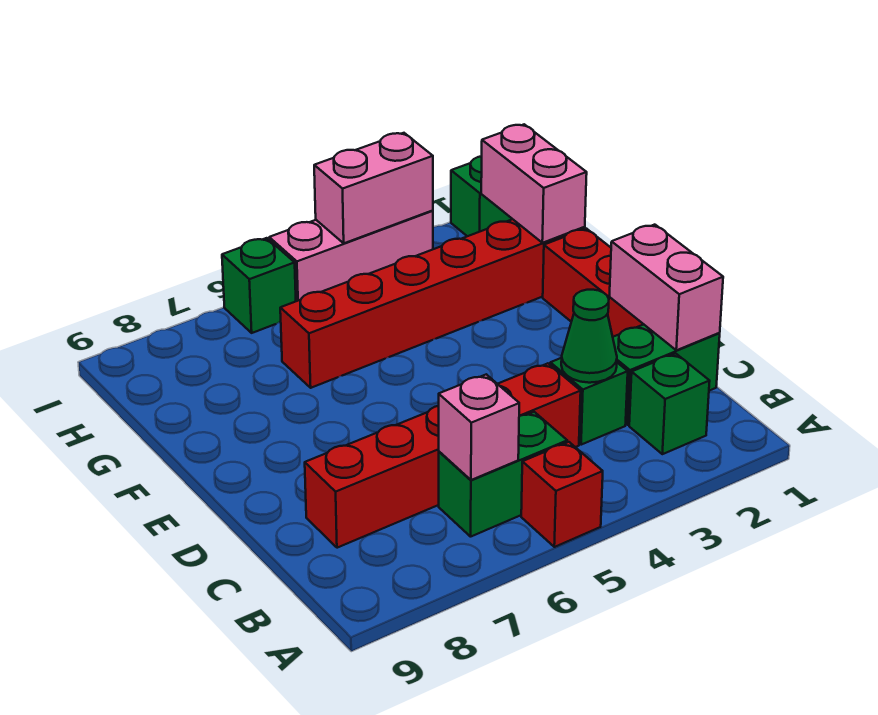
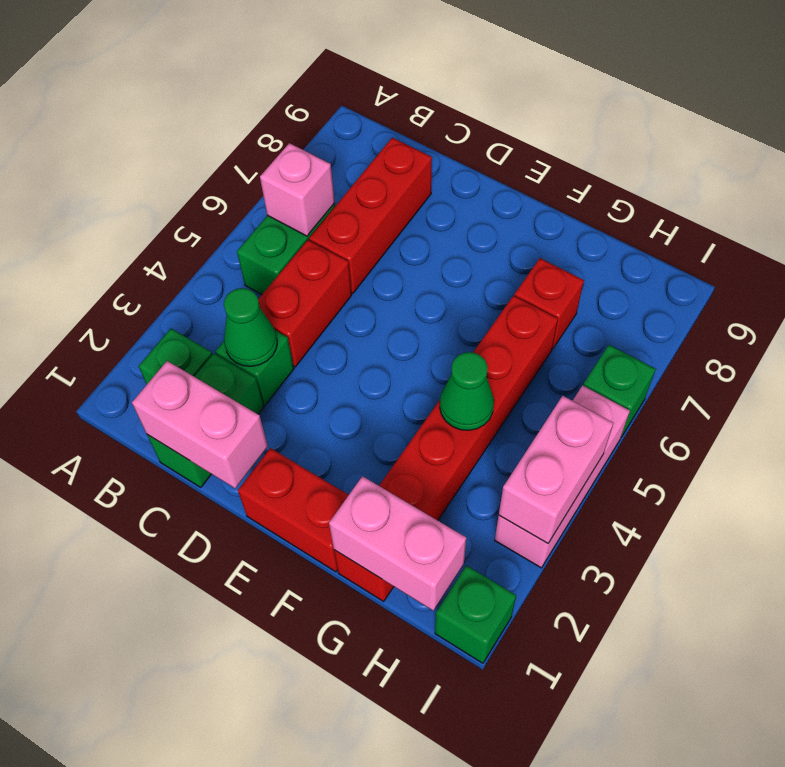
red 1x1 brick [521,442,603,547] -> red 1x1 brick moved to [514,258,584,349]
none -> green 1x1 cone [440,352,494,430]

